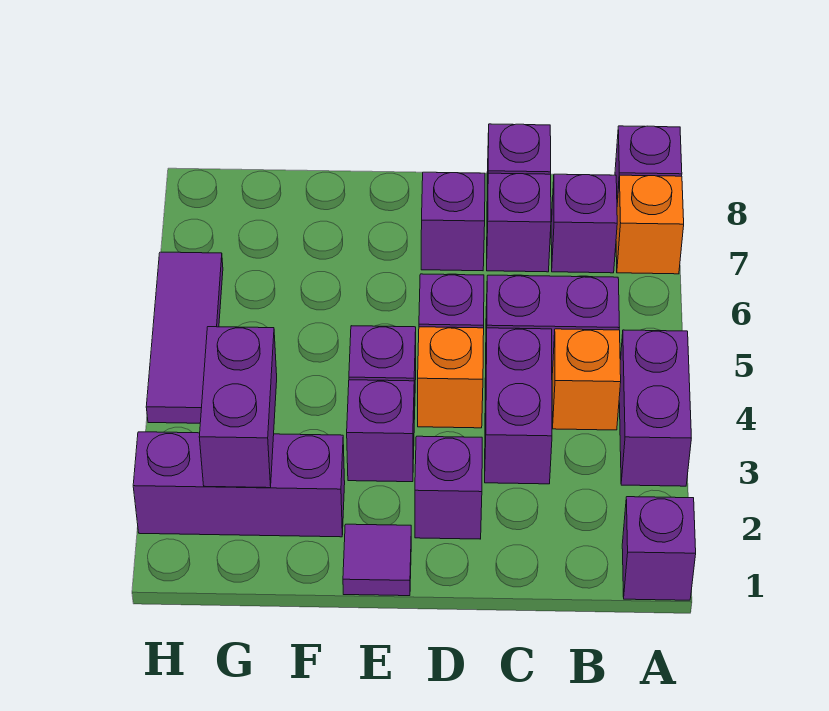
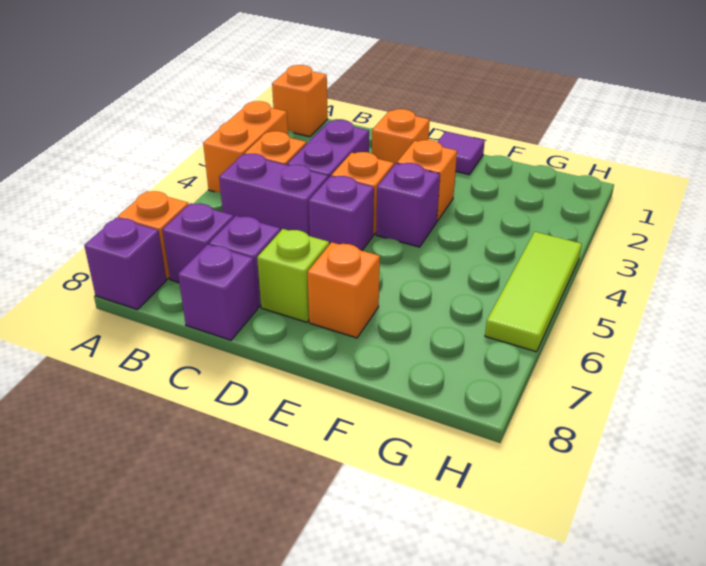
purple 1x1 brick [622,497,696,600] -> orange 1x1 brick [272,65,328,137]
purple 1x2 brick [619,330,691,486] -> orange 1x2 brick [203,101,288,193]
purple 1x1 brick [415,436,482,539] -> orange 1x1 brick [372,109,430,165]
purple 1x1 brick [421,172,485,271] -> lime 1x1 brick [257,229,329,322]
purple 1x1 brick [347,380,414,482] -> orange 1x1 brick [397,140,457,221]
none -> orange 1x1 brick [308,242,380,338]
purple 1x3 brick [133,432,345,537] -> none
purple 1x2 brick [199,327,277,488] -> none
purple 1x3 tile [146,252,223,423] -> lime 1x3 tile [485,232,582,352]

